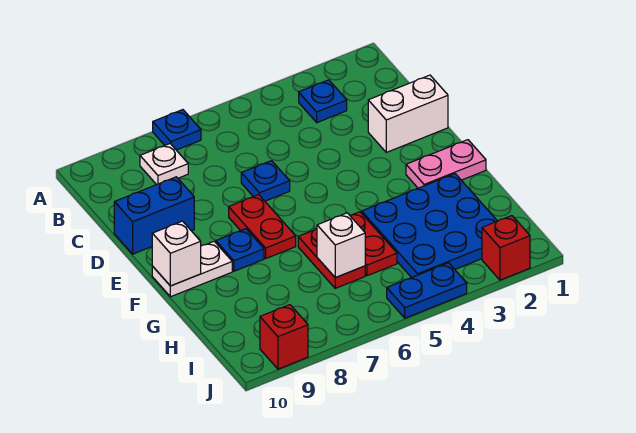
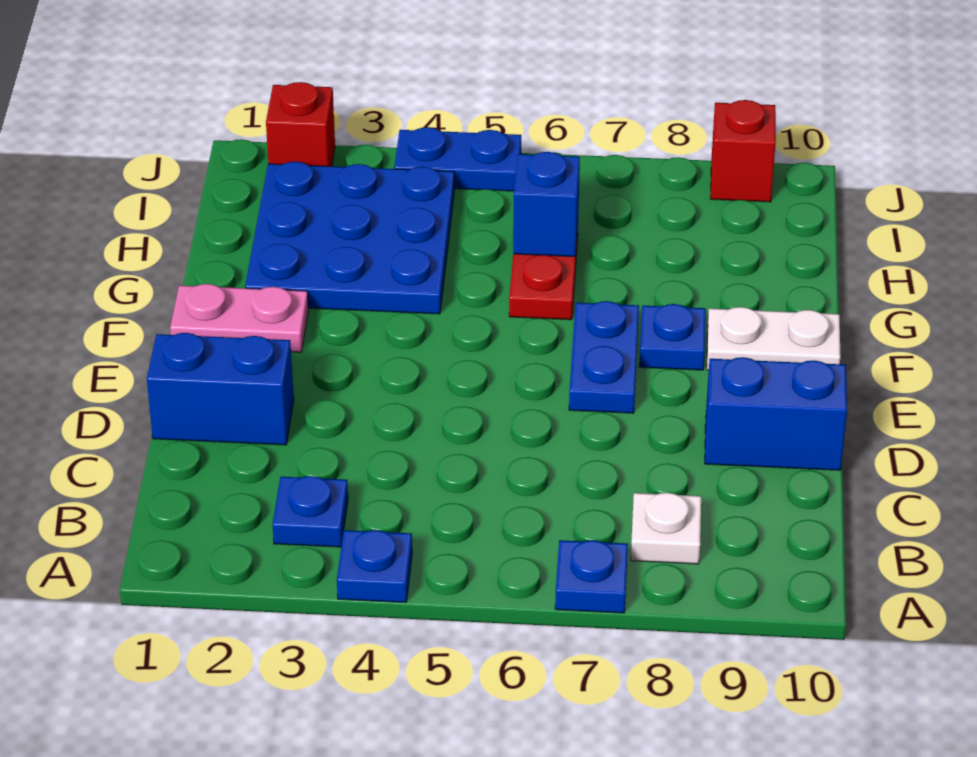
white 1x2 brick [368,75,448,152] -> blue 1x2 brick [147,333,294,445]
blue 1x1 plate [241,161,290,201] -> blue 1x1 plate moved to [337,530,412,602]
red 1x2 plate [229,195,296,258] -> blue 1x2 plate [569,301,639,413]
white 1x1 brick [152,221,201,286] -> none
red 1x2 plate [350,212,397,276] -> none
white 1x1 brick [317,213,365,278] -> blue 1x1 brick [513,152,580,257]

